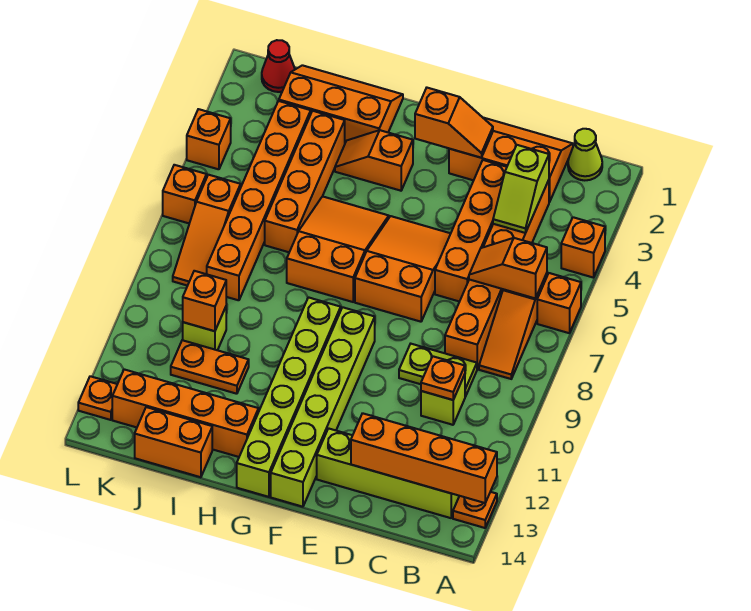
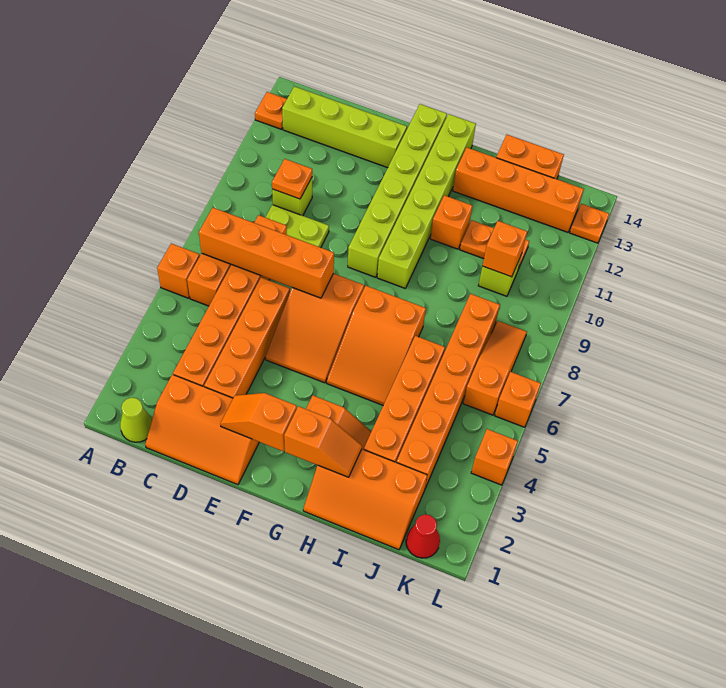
orange 1x1 brick [561,217,605,278] -> orange 1x1 brick moved to [430,195,472,249]
orange 1x4 brick [351,413,497,503] -> orange 1x4 brick moved to [199,208,334,298]
orange 1x2 slope [469,238,547,298] -> orange 1x2 slope moved to [284,406,362,477]
lime 1x2 slope [493,145,549,233] -> none

